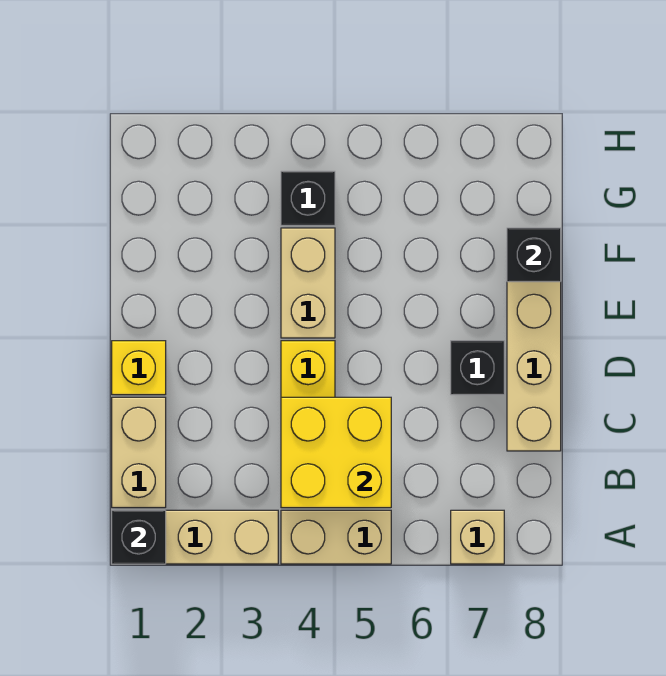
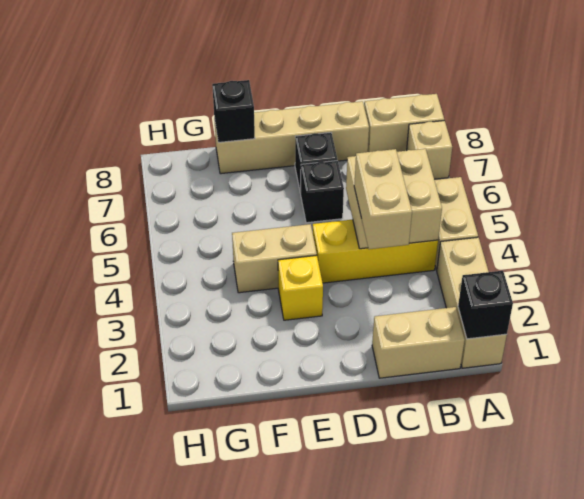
none -> tan 1x2 brick [364,94,444,152]
yellow 2x2 brick [281,397,391,508] -> tan 2x2 brick [346,149,442,249]
none -> tan 1x2 brick [354,149,412,249]
yellow 1x1 brick [112,341,166,395] -> yellow 1x1 brick moved to [278,255,323,320]
black 1x1 brick [281,171,335,225] -> black 1x1 brick moved to [301,161,344,223]

